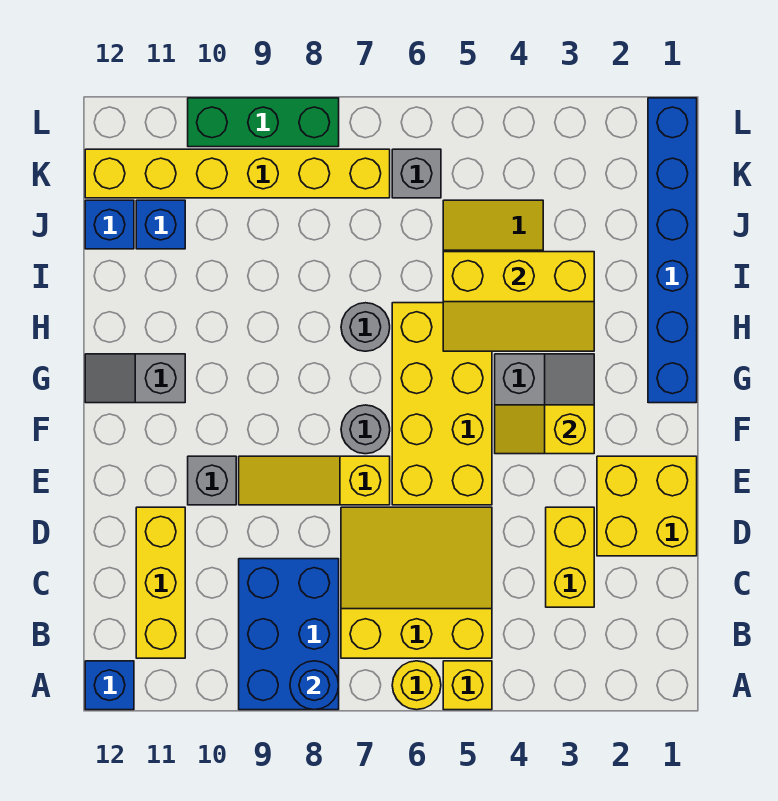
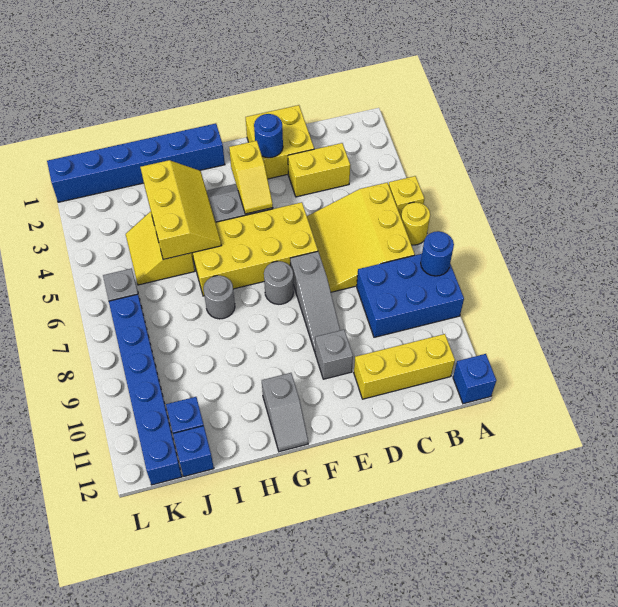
none -> blue 1x1 round brick [254,114,283,158]
yellow 1x3 slope [239,456,390,505] -> grey 1x3 slope [290,251,340,351]
yellow 1x6 brick [85,149,390,198] -> blue 1x6 brick [109,294,182,485]
green 1x3 brick [188,98,339,147] -> none

